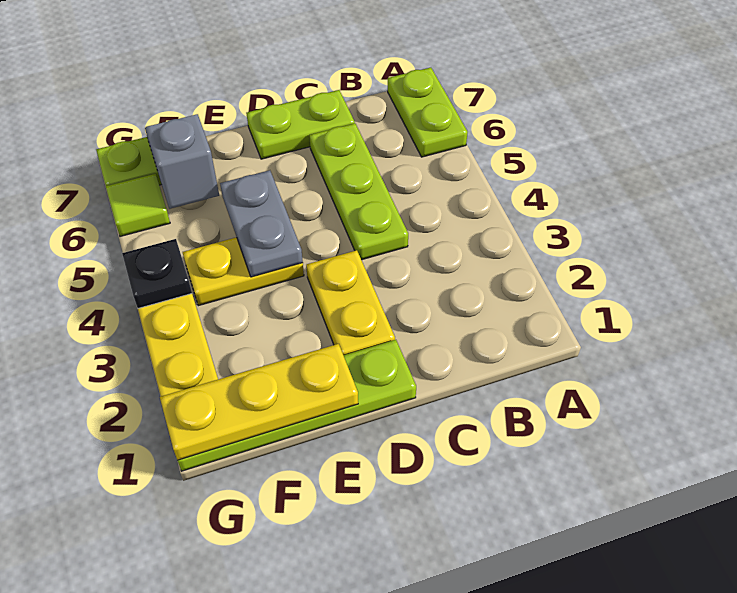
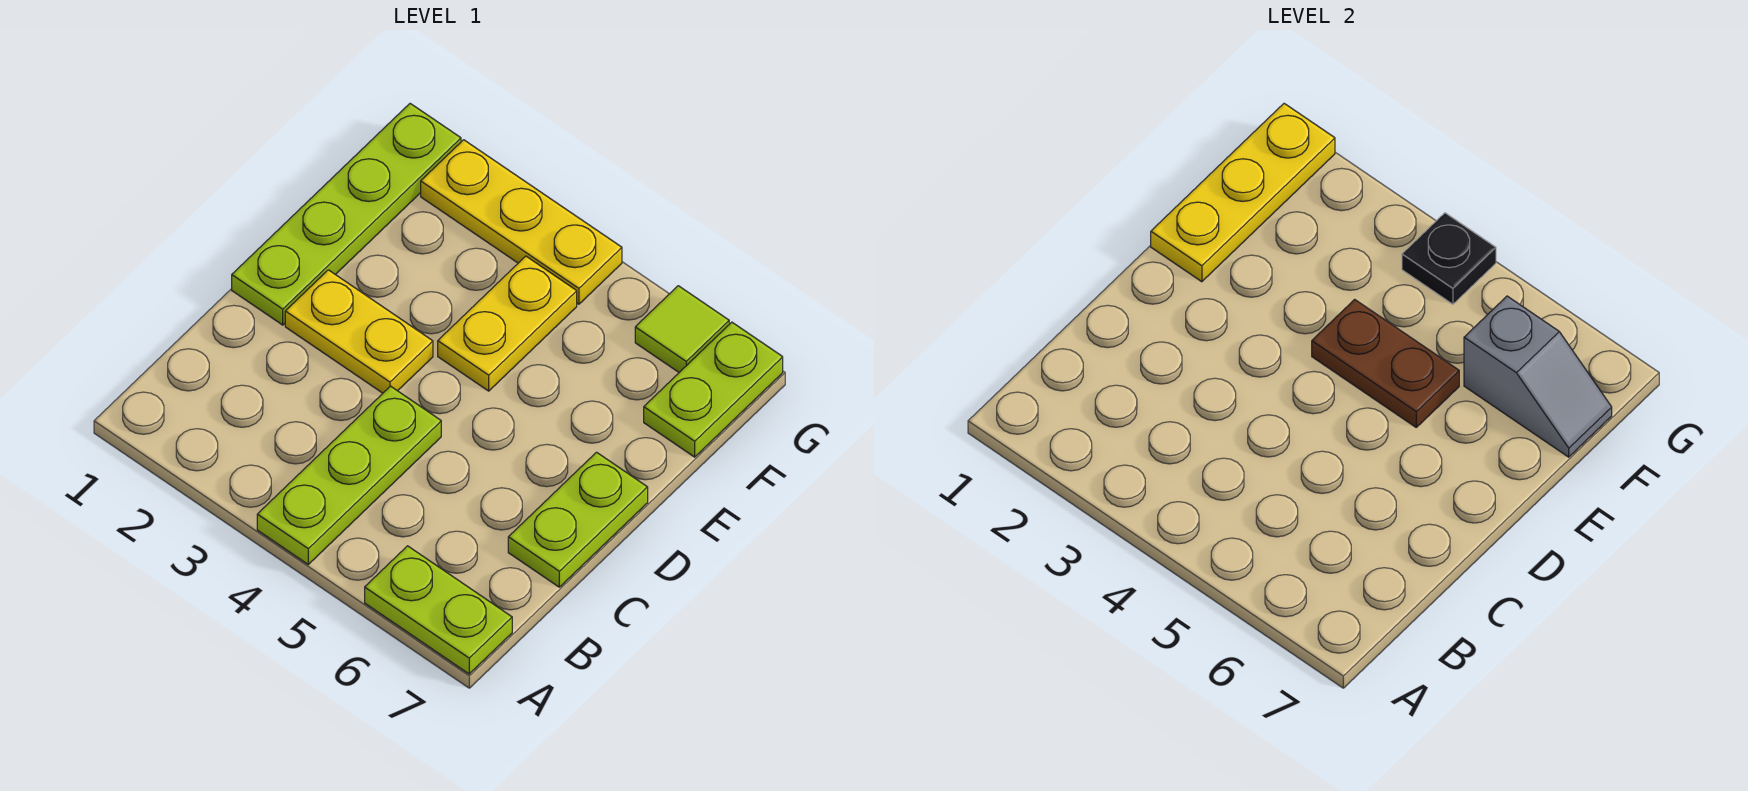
lime 1x3 plate [309,123,408,260] -> lime 1x3 plate turned to [257,386,441,564]
grey 1x2 plate [220,170,303,277] -> brown 1x2 plate [1312,299,1459,427]

